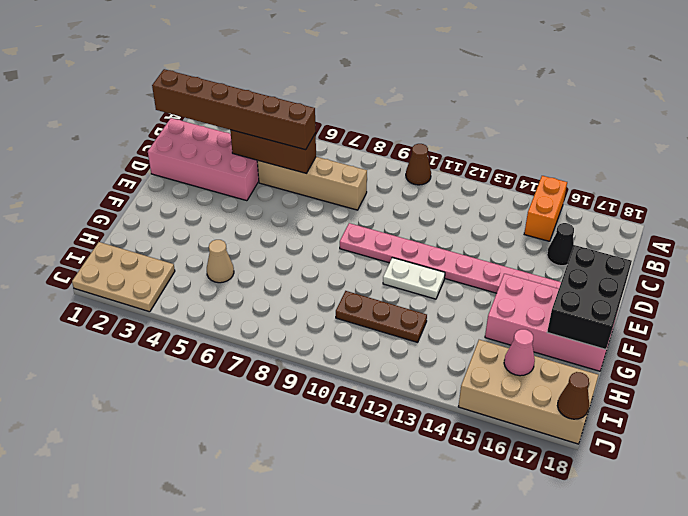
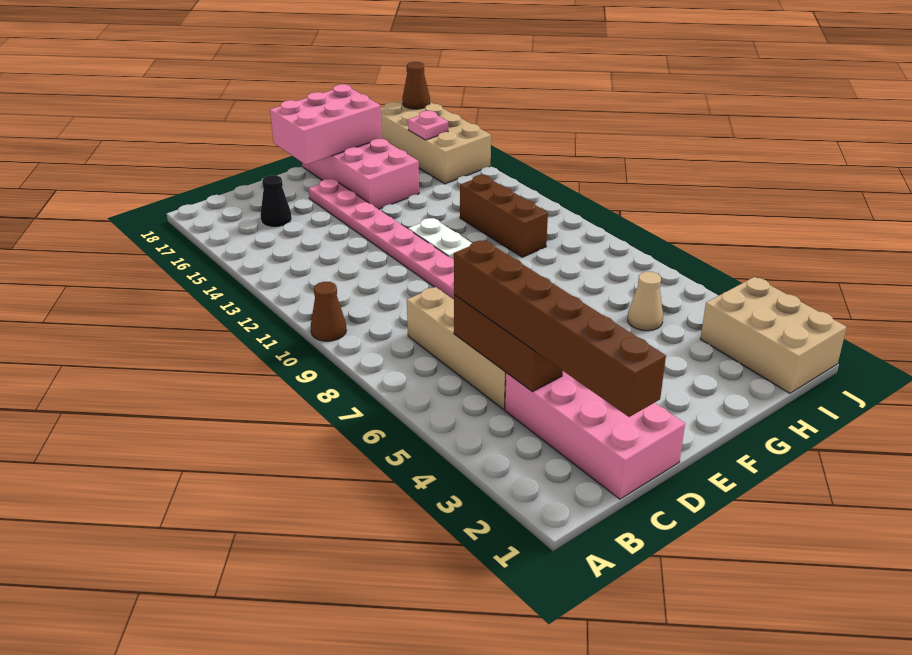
orange 1x2 brick [524,176,567,241] -> none
black 2x3 brick [547,245,632,350] -> pink 2x3 brick [270,84,382,165]
brown 1x3 plate [336,291,427,342] -> brown 1x3 brick [460,175,548,257]
tan 2x3 plate [72,242,175,312] -> tan 2x3 brick [700,277,847,393]
pink 1x1 cone [504,329,535,376] -> pink 1x1 plate [408,111,448,140]

